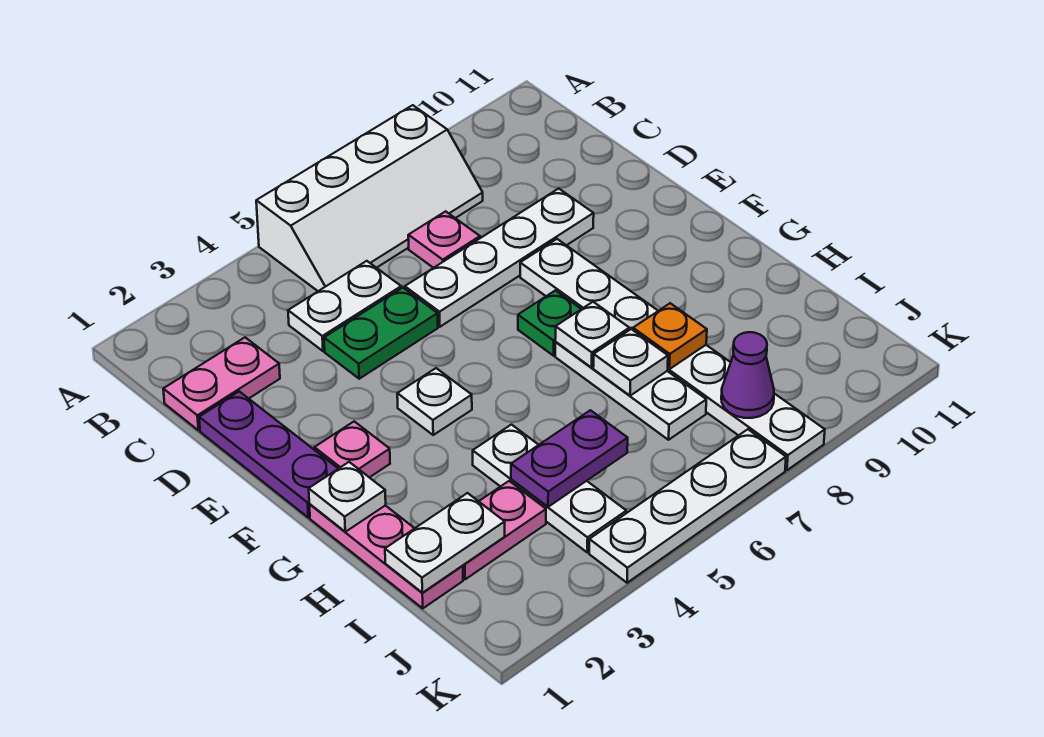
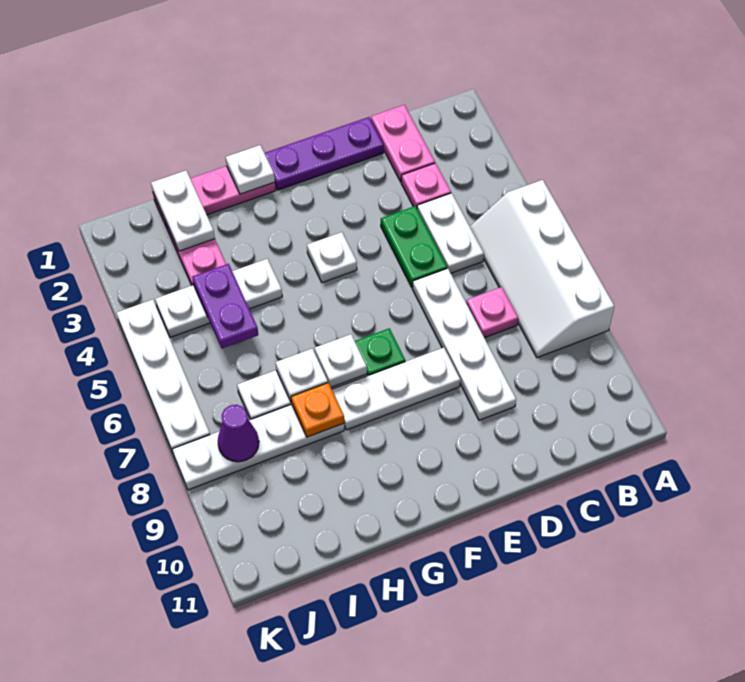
pink 1x1 plate [314,421,390,478] -> pink 1x1 plate moved to [401,163,451,208]

